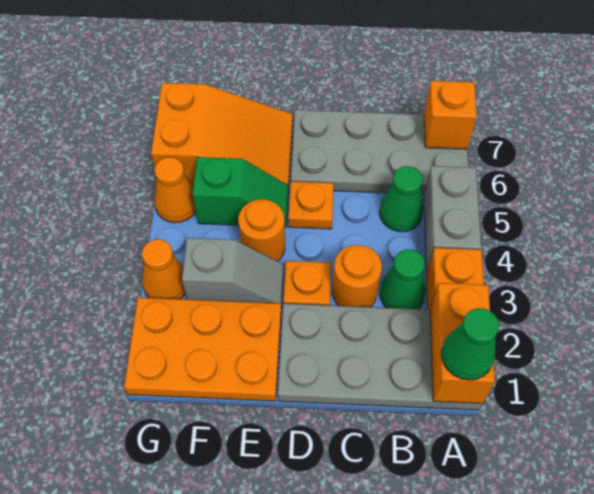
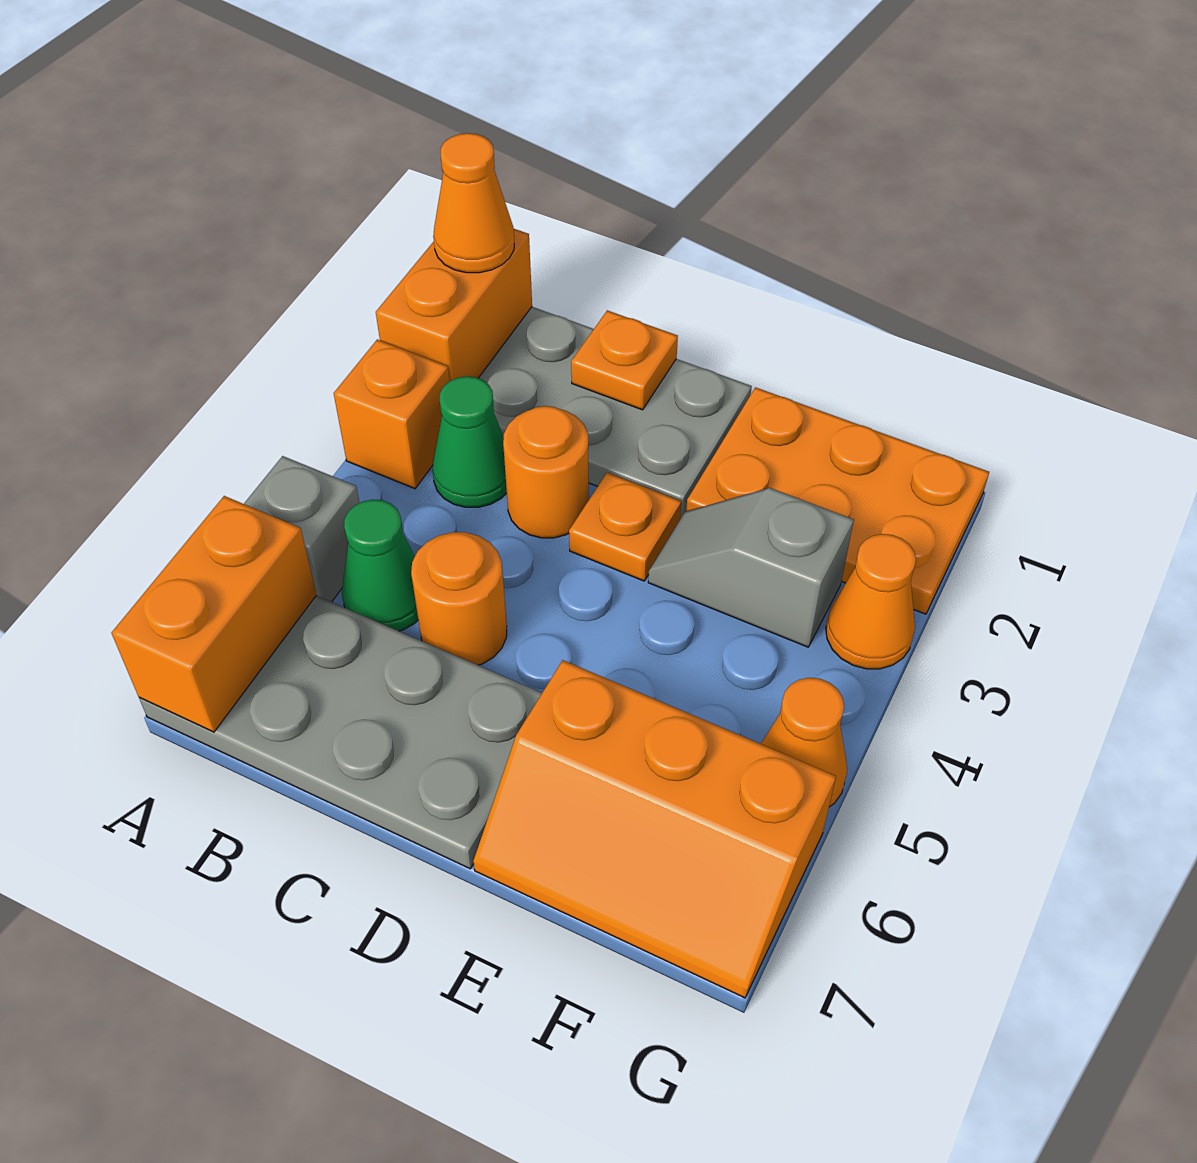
green 1x1 cone [441,308,499,380] -> orange 1x1 cone [433,133,514,273]
grey 1x2 brick [424,166,481,273] -> grey 1x1 brick [244,456,359,602]
orange 1x1 brick [424,81,477,149] -> orange 1x2 brick [111,496,316,732]
orange 1x1 plate [288,181,334,229] -> orange 1x1 plate moved to [571,310,678,410]
orange 1x1 round brick [238,199,285,261] -> orange 1x1 round brick moved to [411,532,507,665]
green 1x2 slope [193,157,289,227] -> none
orange 2x3 slope [151,83,293,186] -> orange 2x3 slope turned to [473,660,836,998]

